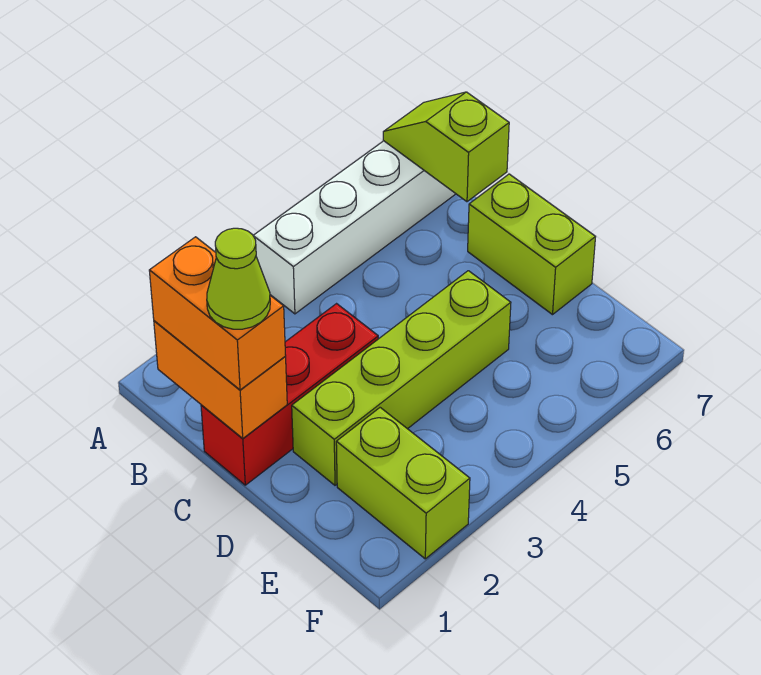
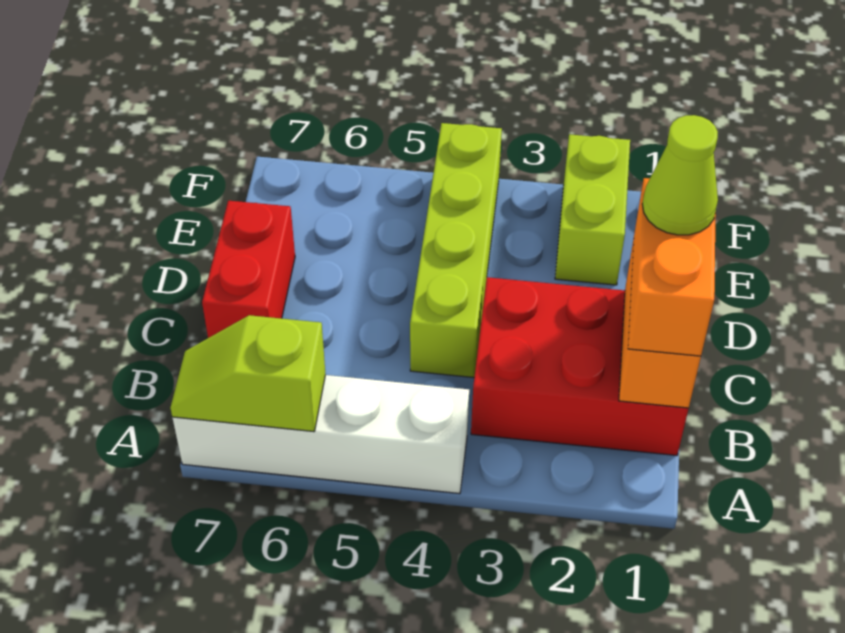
lime 1x2 slope [383,92,509,202] -> lime 1x2 slope turned to [170,315,326,432]
red 1x3 brick [201,304,378,485] -> red 2x3 brick [471,277,689,456]
lime 1x2 brick [468,174,595,315] -> red 1x2 brick [202,201,295,338]
lime 1x4 brick [292,271,511,485] -> lime 1x4 brick turned to [410,123,502,378]

